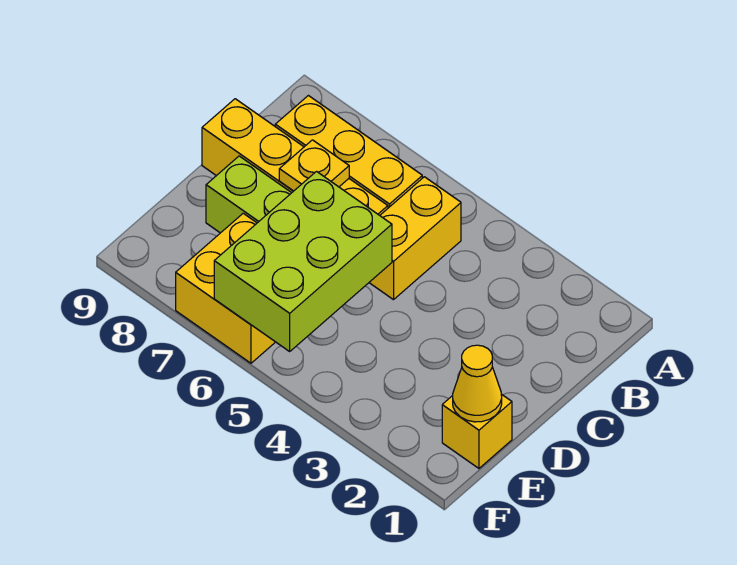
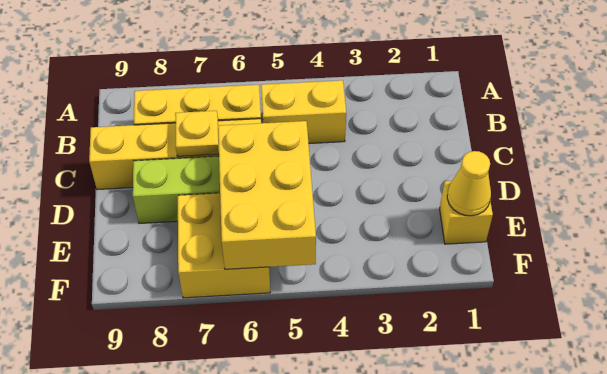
yellow 1x2 brick [369,177,461,300] -> yellow 1x2 brick turned to [261,80,346,143]
lime 2x3 brick [214,172,392,351] -> yellow 2x3 brick [218,121,316,269]

